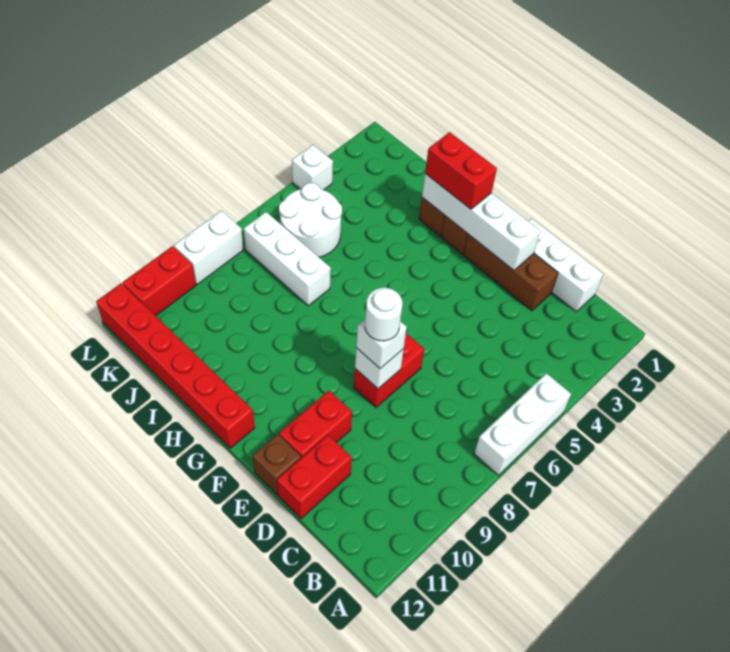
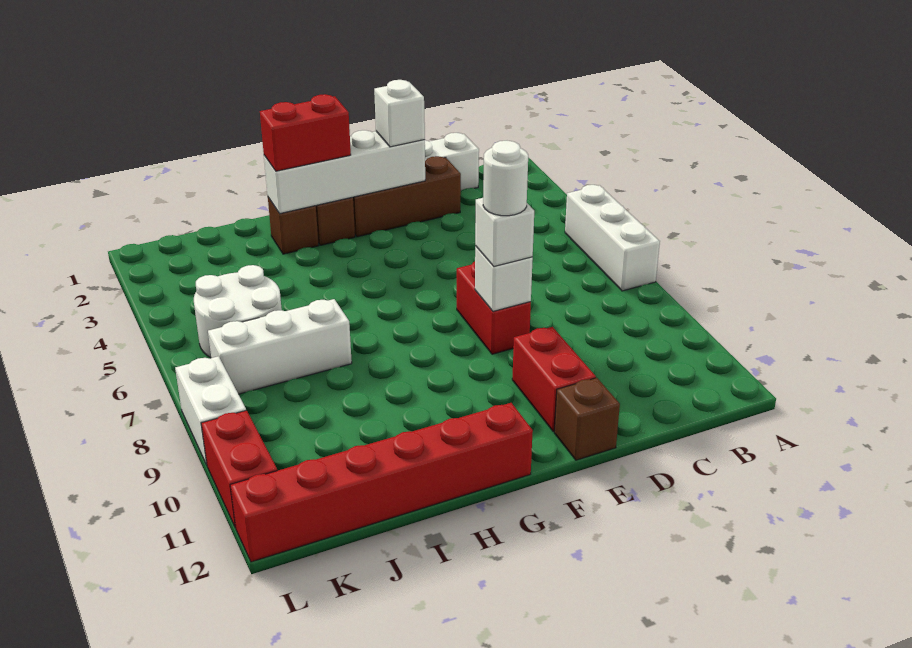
red 1x2 brick [277,435,352,519] -> none
white 1x1 brick [292,145,333,190] -> white 1x1 brick moved to [374,80,425,147]

